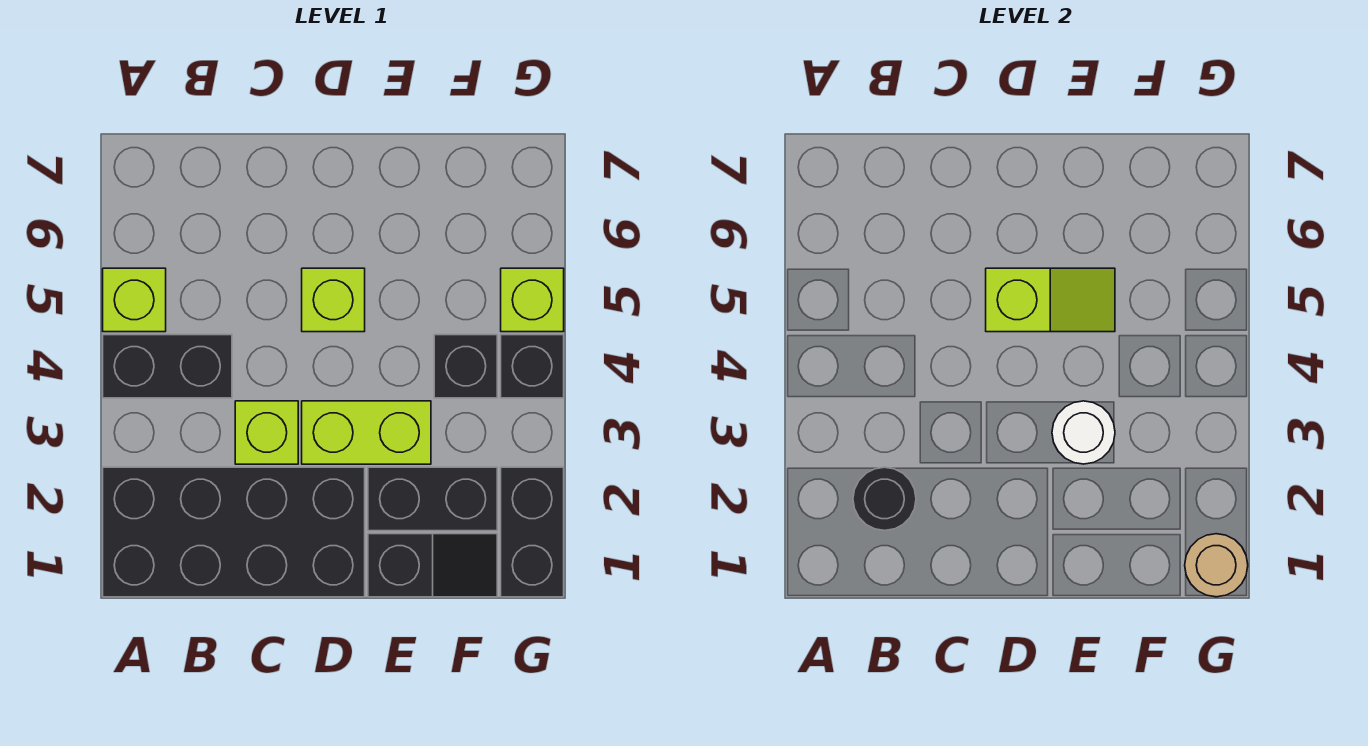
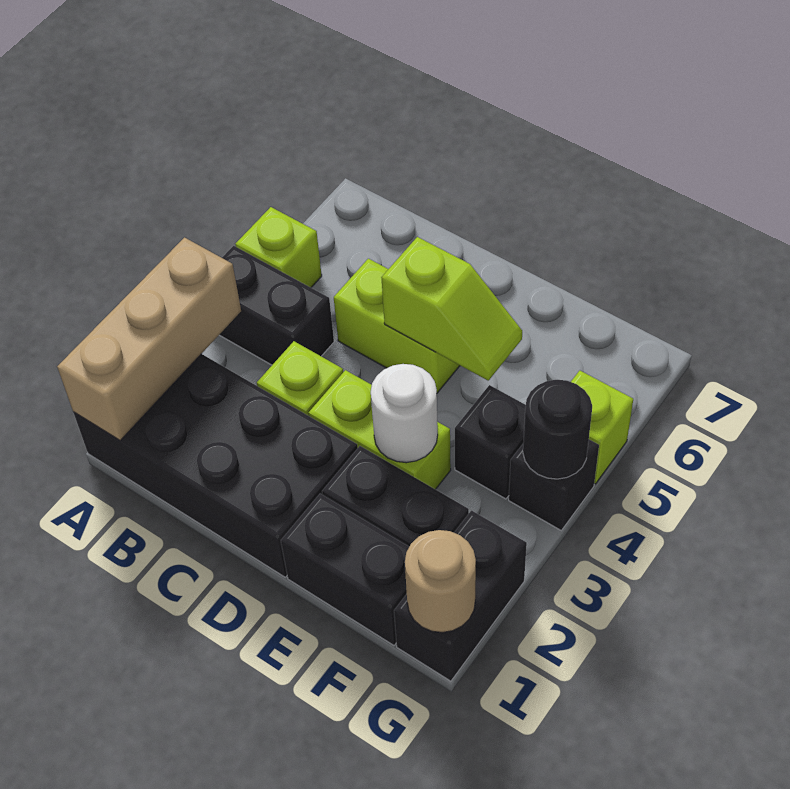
none -> tan 1x3 brick [57,238,241,441]
black 1x1 round brick [853,467,916,530] -> black 1x1 round brick moved to [523,380,592,479]
lime 1x1 brick [302,268,365,332] -> lime 1x2 brick [334,259,460,393]
black 1x2 slope [368,534,497,597] -> black 1x2 brick [281,494,409,645]

